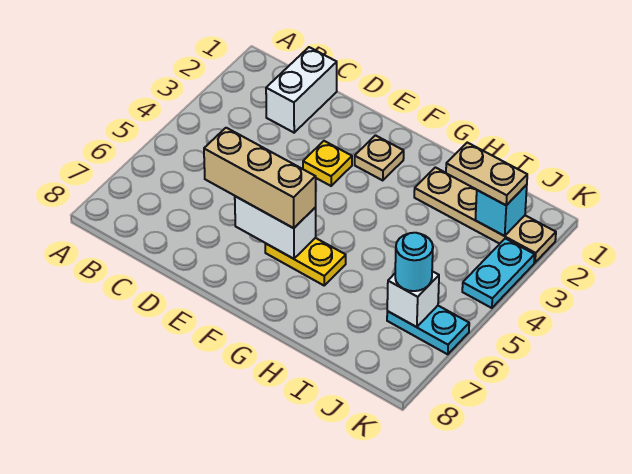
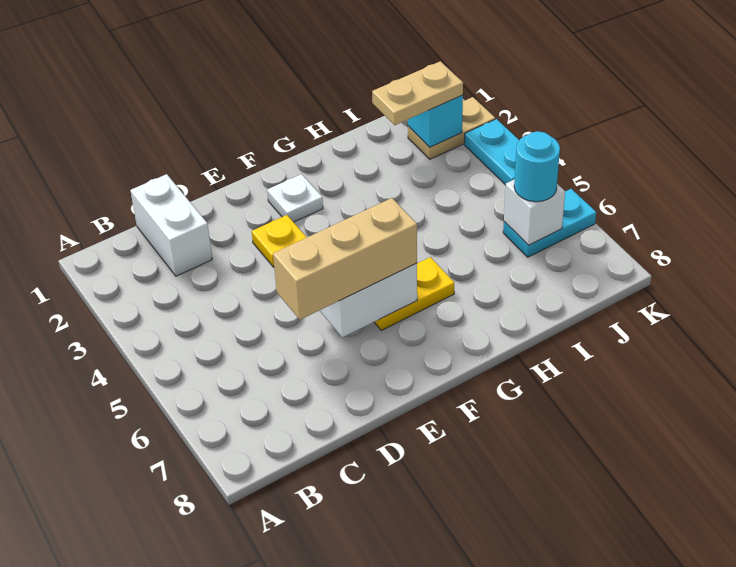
tan 1x1 plate [355,135,404,181] -> white 1x1 plate [267,174,323,222]
tan 1x4 plate [414,167,556,263] -> tan 1x2 plate [408,97,495,159]

